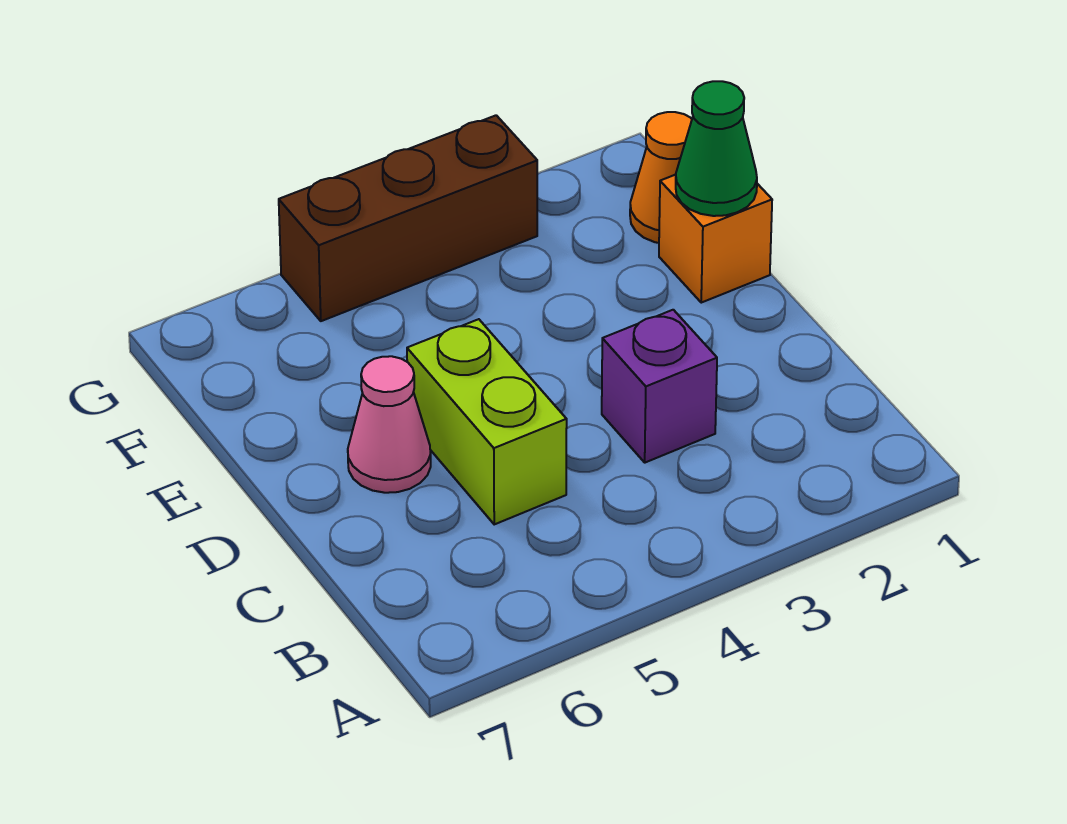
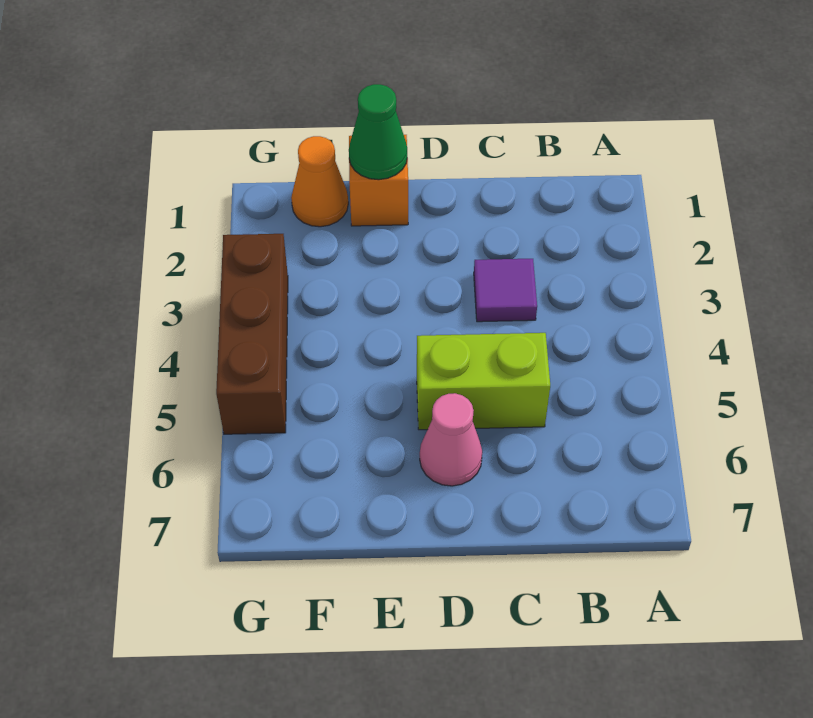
purple 1x1 brick [602,310,717,463] -> purple 1x1 tile [474,259,537,322]

